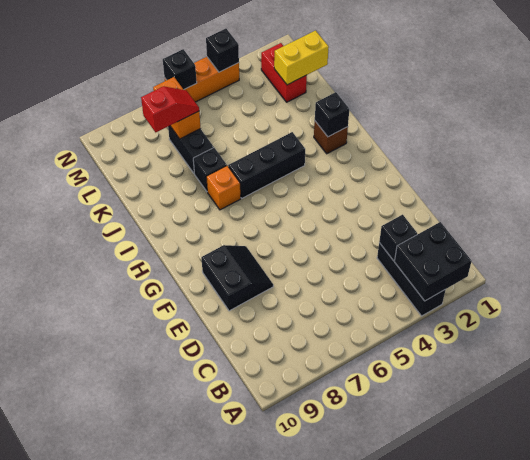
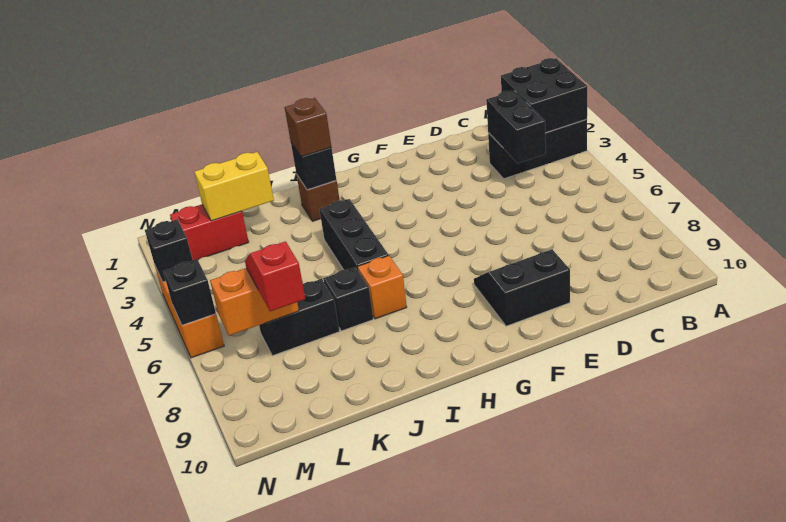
black 1x1 brick [379,215,417,261] -> black 1x2 brick [486,91,546,163]
none -> brown 1x1 brick [285,98,331,157]
yellow 1x2 brick [274,31,329,85] -> yellow 1x2 brick turned to [195,152,274,221]

